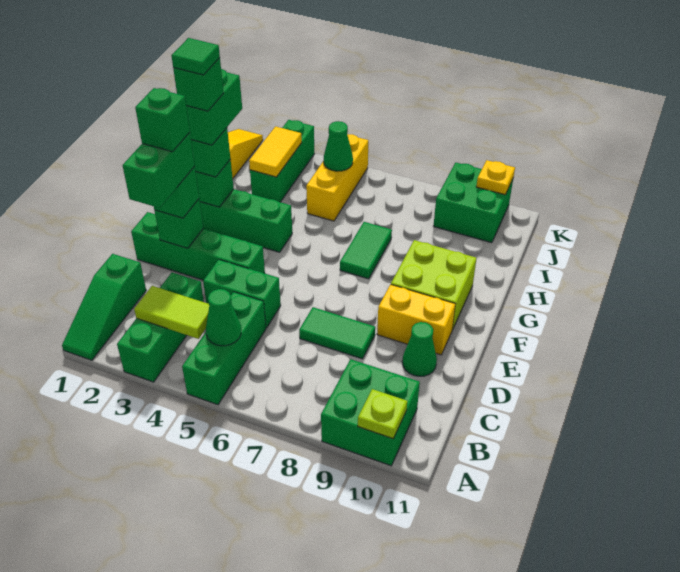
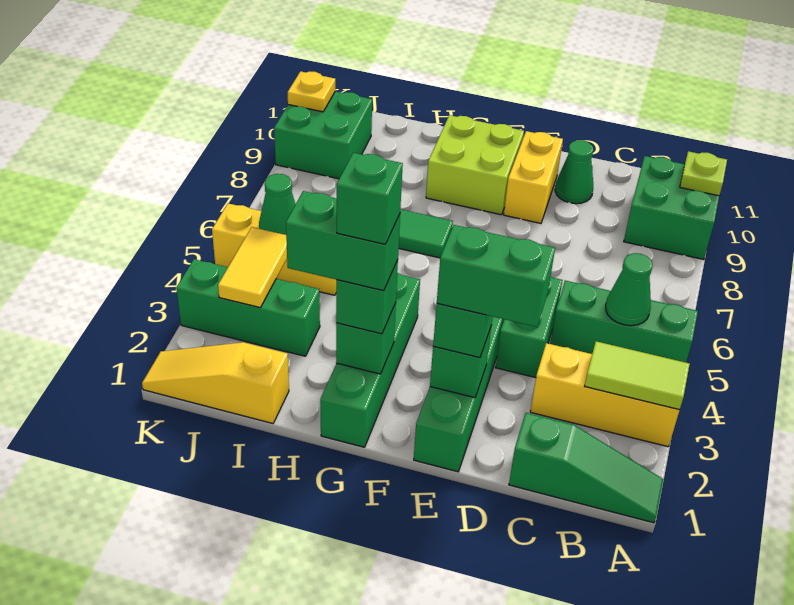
green 1x3 brick [117,273,204,382] -> yellow 1x3 brick [530,343,680,447]
lime 1x2 tile [134,286,209,339] -> lime 1x2 tile turned to [585,341,690,410]
green 1x2 tile [299,307,375,359] -> none
green 1x1 brick [135,88,190,152] -> none
green 1x1 tile [171,38,220,75] -> none
yellow 1x2 tile [249,126,302,177] -> yellow 1x2 tile turned to [218,227,287,308]

